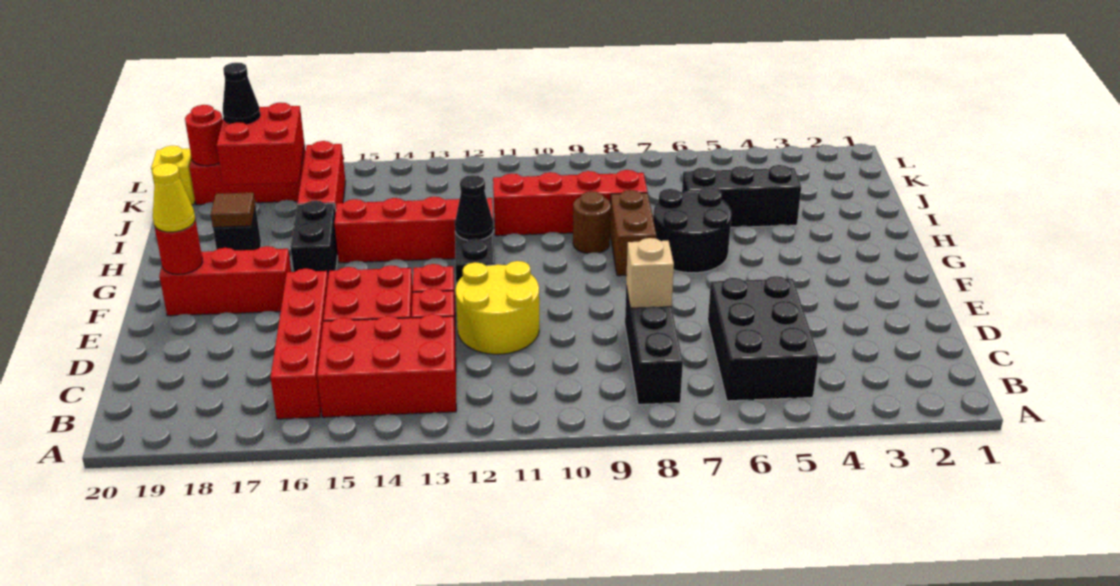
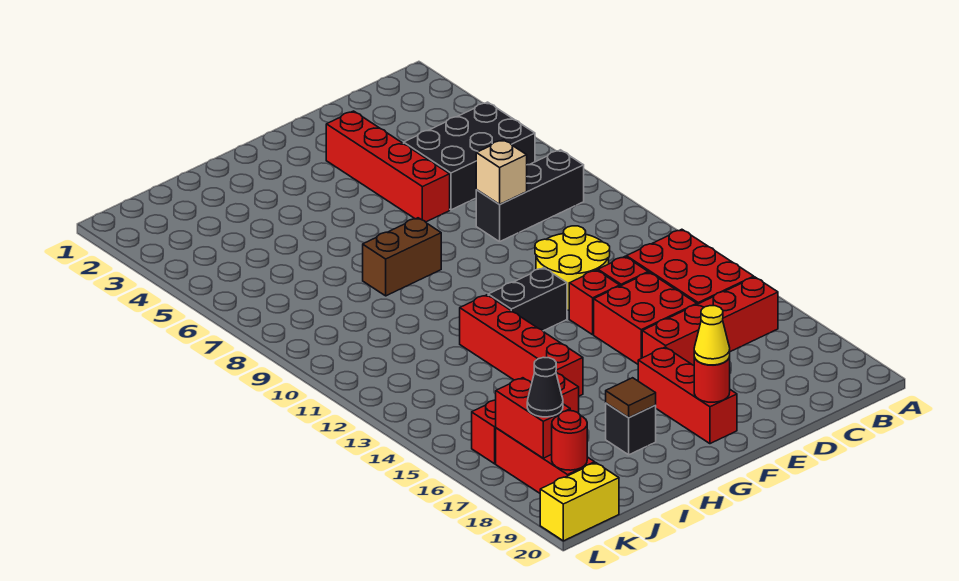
black 2x2 round brick [653,188,731,273] -> none
black 1x1 cone [455,175,494,240] -> none
black 1x2 brick [291,201,338,276] -> none
brown 1x1 round brick [573,191,611,254] -> none
black 1x3 brick [682,165,801,228] -> none
red 1x4 brick [493,170,648,236] -> red 1x4 brick moved to [326,111,450,222]
red 2x2 brick [217,103,305,185] -> red 1x2 brick [496,378,570,458]
yellow 1x1 brick [151,146,195,205] -> yellow 1x2 brick [540,463,619,541]

